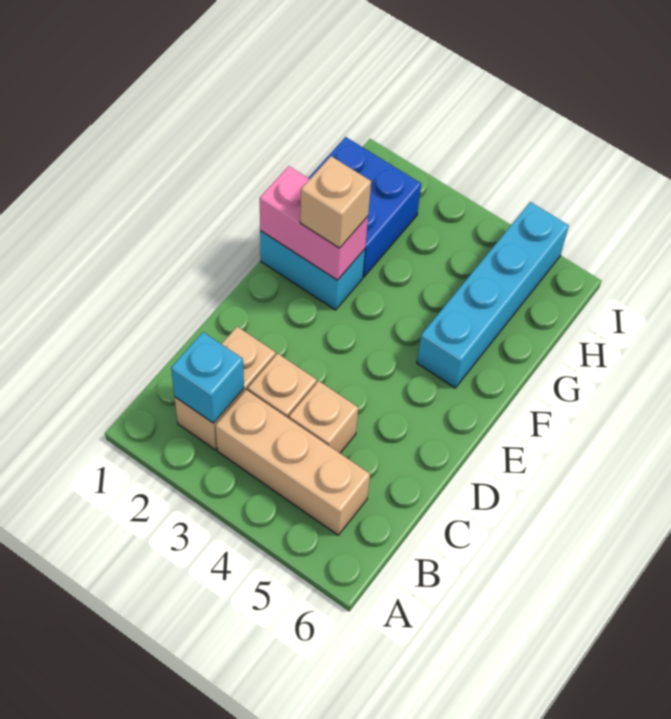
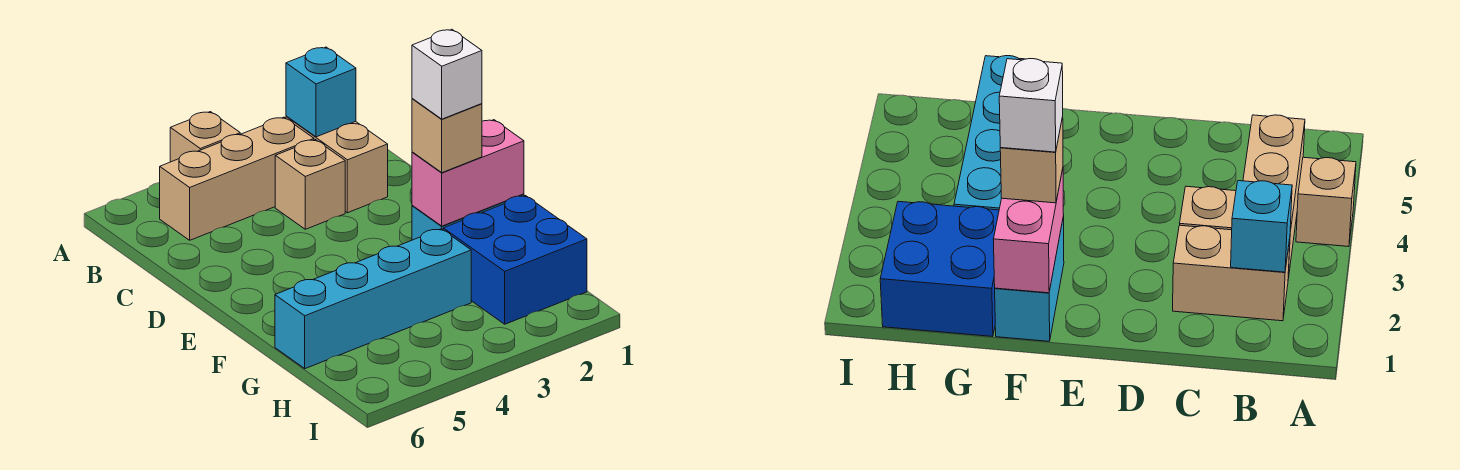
tan 1x1 brick [289,381,358,453] -> tan 1x1 brick moved to [170,112,240,162]
none -> white 1x1 brick [412,29,482,119]
cyan 1x4 brick [417,202,569,388] -> cyan 1x4 brick turned to [275,229,471,369]

